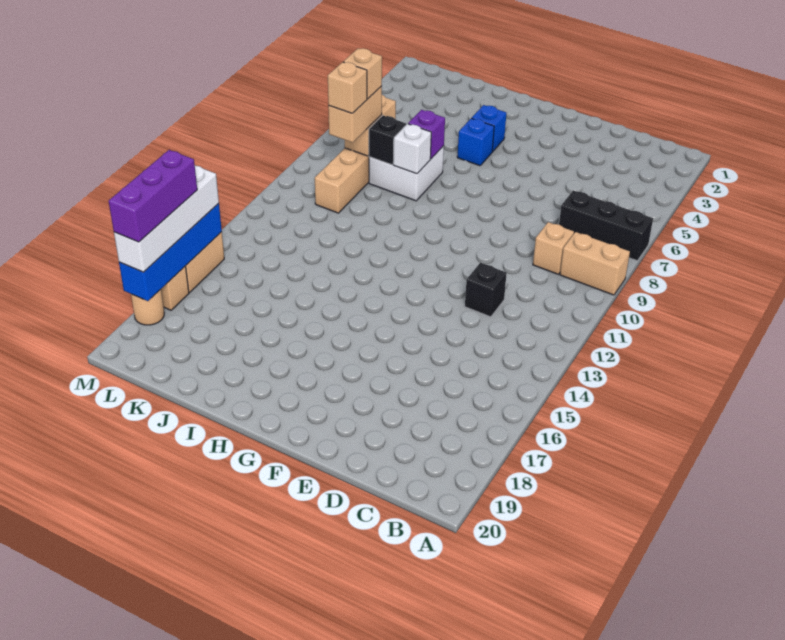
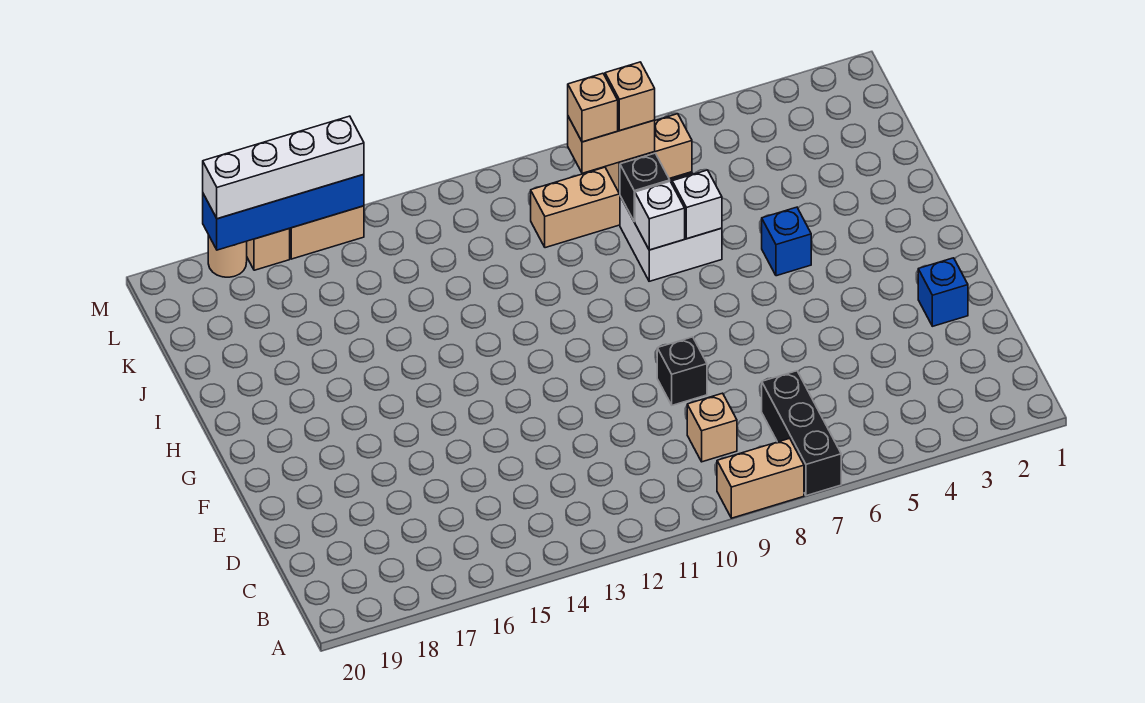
tan 1x2 brick [560,232,630,295] -> tan 1x2 brick turned to [717,438,804,518]
black 1x1 brick [465,263,507,317] -> black 1x1 brick moved to [657,337,707,405]
blue 1x1 brick [472,105,506,152] -> blue 1x1 brick moved to [918,258,968,326]
purple 1x1 brick [408,110,445,159] -> white 1x1 brick [672,170,722,239]
purple 1x3 brick [109,150,197,242] -> none

